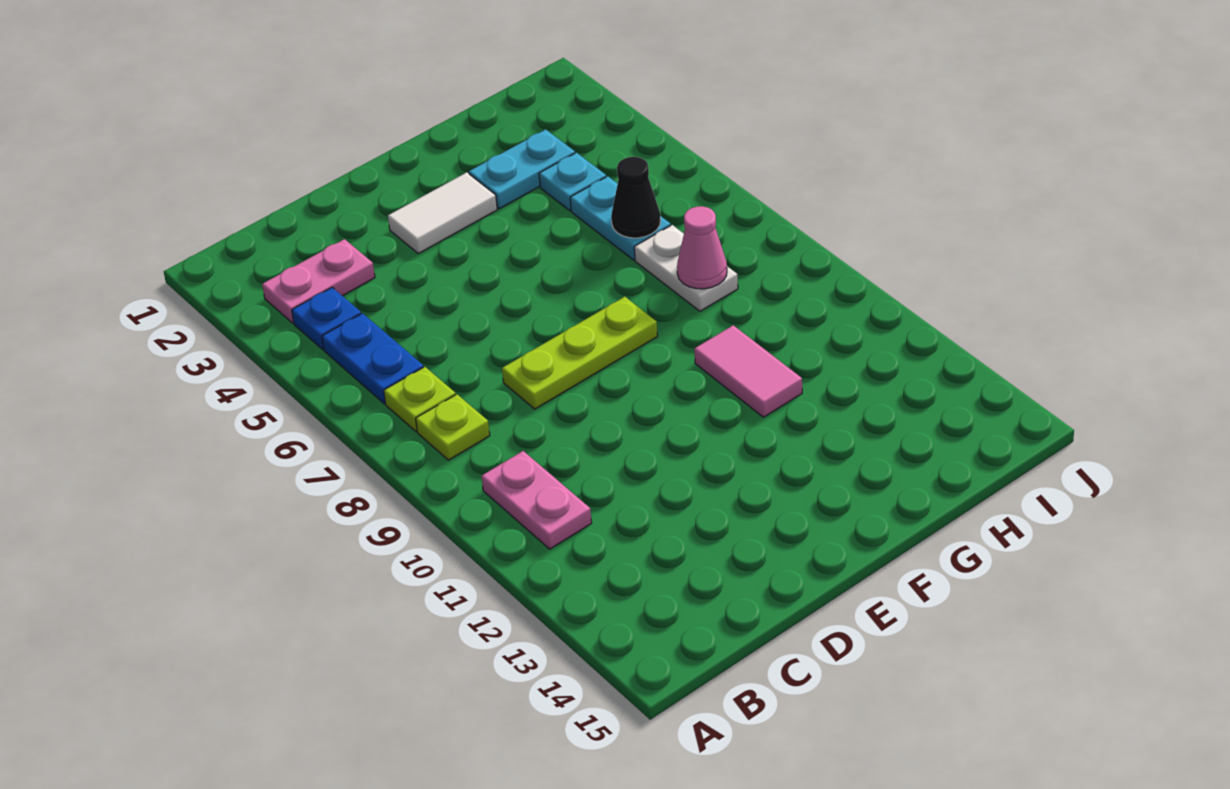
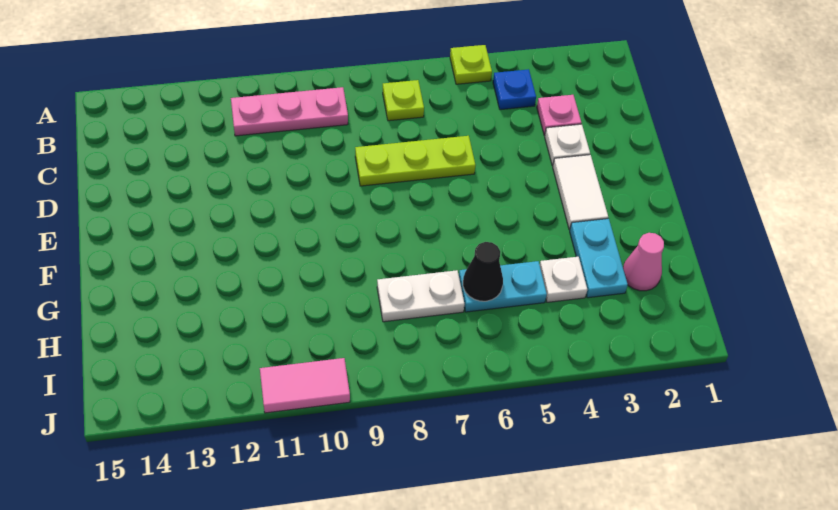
pink 1x2 plate [262,239,375,323] -> pink 1x1 plate [537,95,581,135]
blue 1x2 plate [322,313,424,404] -> none
lime 1x1 plate [416,394,490,460] -> lime 1x1 plate moved to [450,45,492,84]
pink 1x2 plate [481,451,592,549] -> pink 1x3 plate [231,87,348,136]
none -> white 1x1 plate [545,124,590,166]
lime 1x3 plate [502,297,658,409] -> lime 1x3 plate turned to [355,136,476,186]
pink 1x2 tile [694,325,802,417] -> pink 1x2 tile moved to [260,358,350,413]
cyan 1x1 plate [539,153,606,211] -> white 1x1 plate [540,257,587,302]
pink 1x1 cone [677,206,727,289] -> pink 1x1 cone moved to [623,233,664,291]

